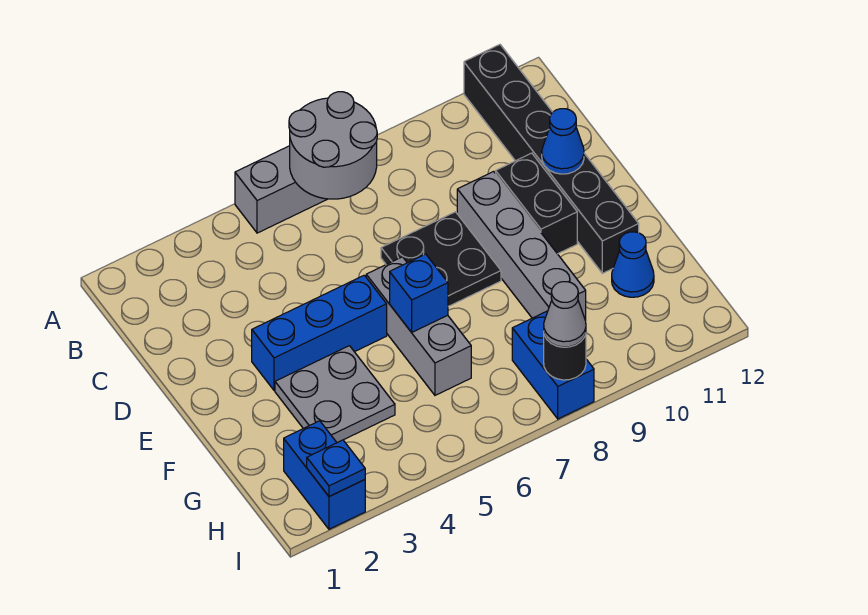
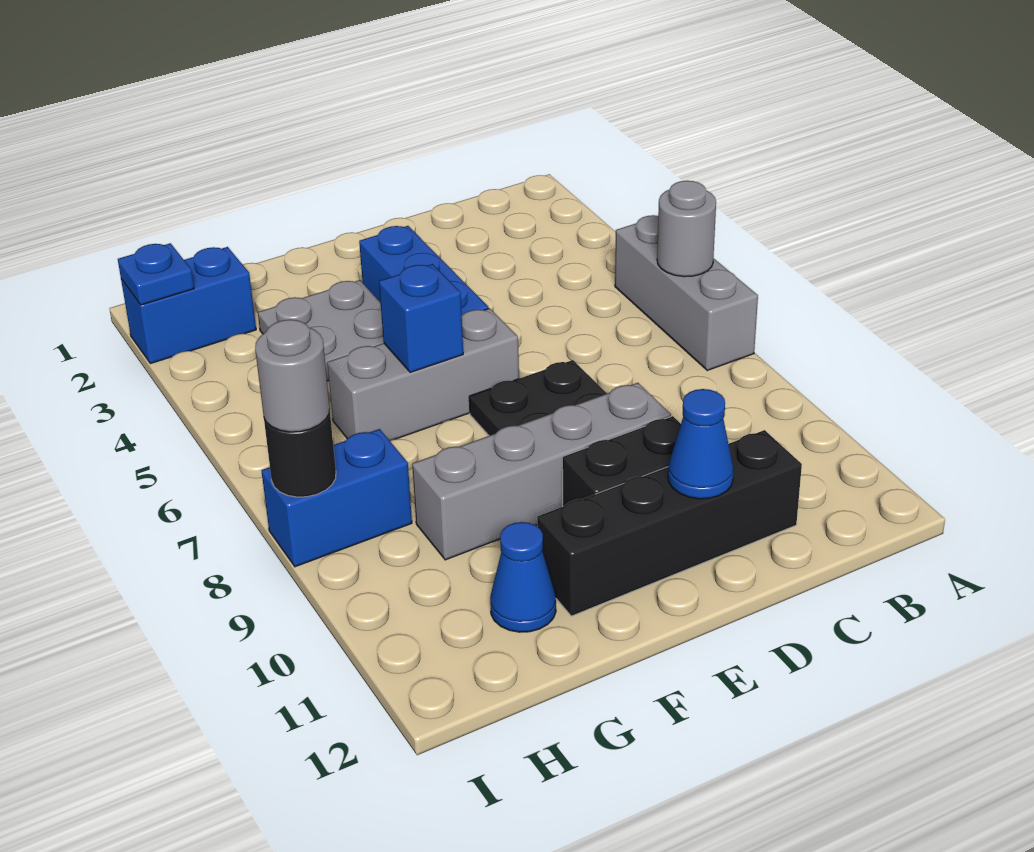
grey 2x2 round brick [289,92,377,199] -> grey 1x1 round brick [657,181,716,277]
black 1x6 brick [464,45,639,273] -> black 1x4 brick [537,430,802,616]
grey 1x1 cone [544,282,586,347] -> grey 1x1 round brick [255,320,330,432]

